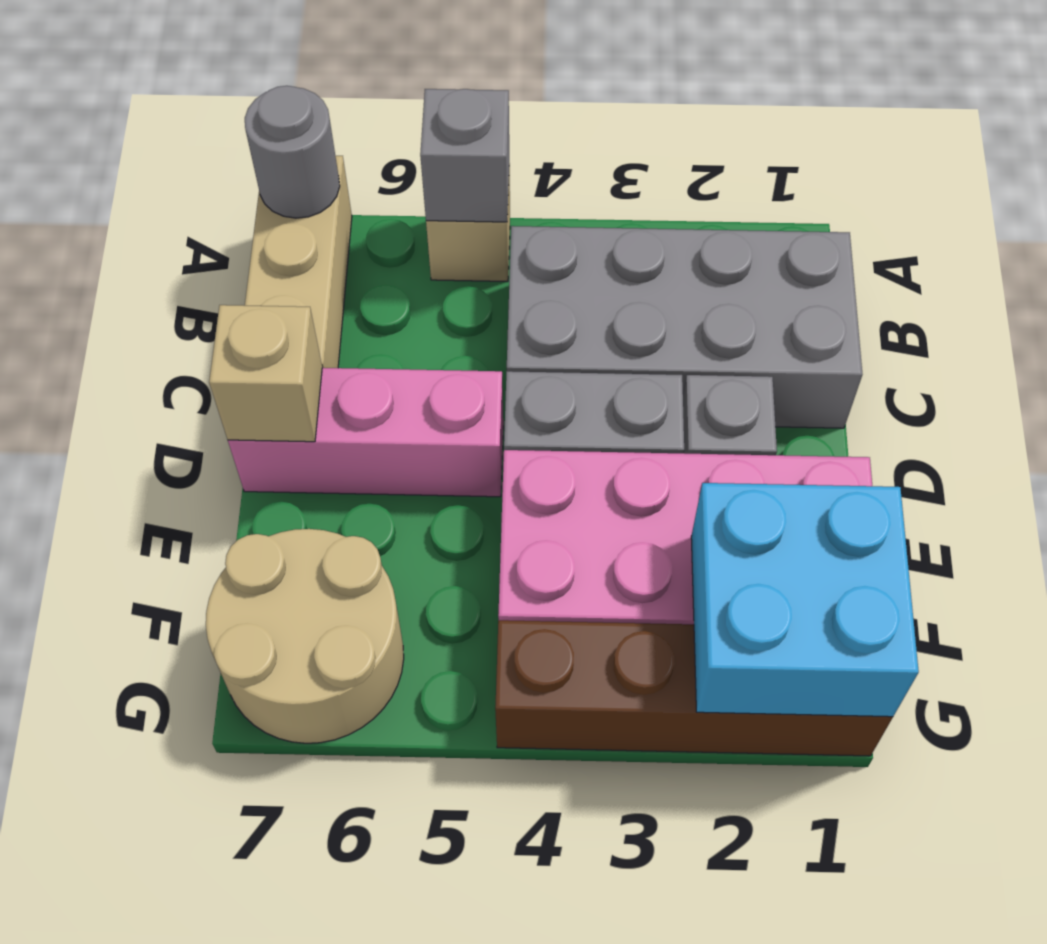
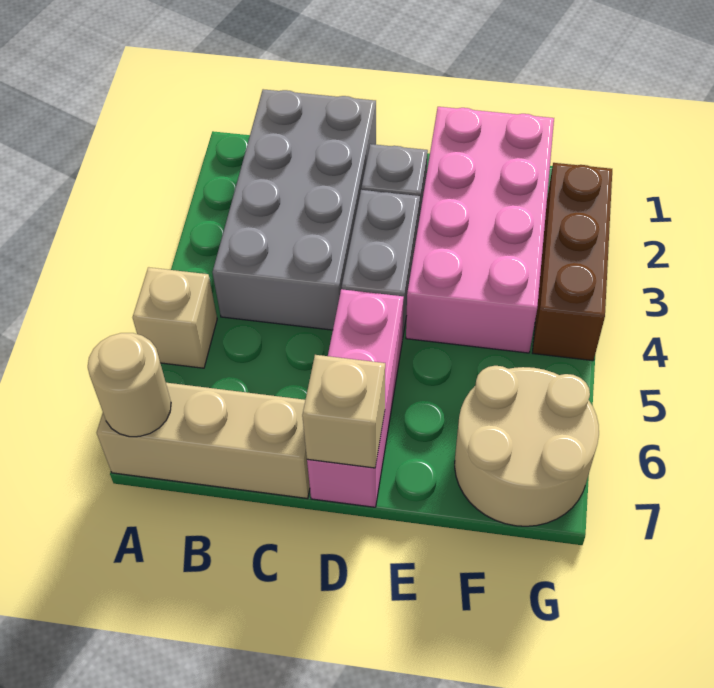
grey 1x1 brick [420,89,509,222] -> none
grey 1x1 round brick [245,86,340,218] -> tan 1x1 round brick [88,333,171,437]
cyan 2x2 brick [691,483,919,717] -> none
brown 1x4 brick [495,620,893,756] -> brown 1x3 brick [533,163,612,361]

